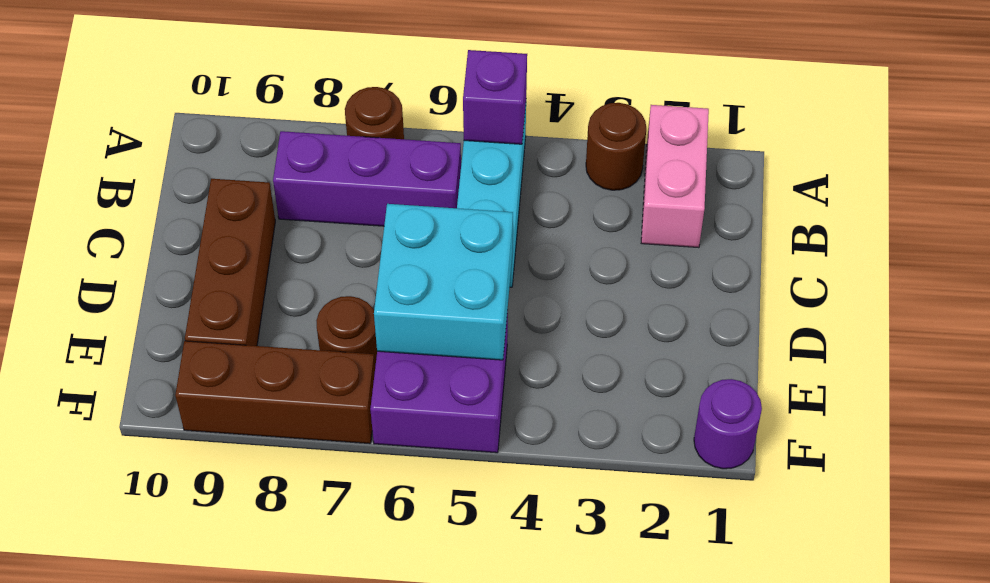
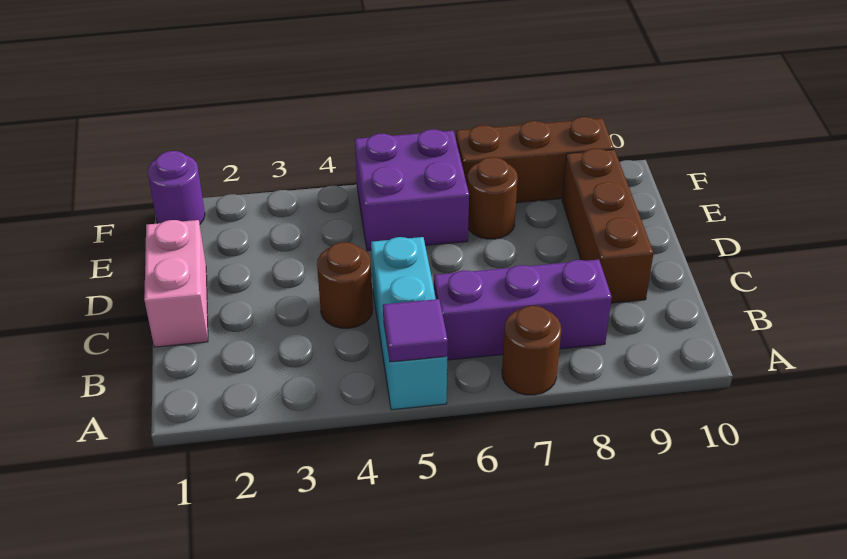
pink 1x2 brick [641,105,709,248] -> pink 1x2 brick moved to [144,220,208,347]
brown 1x1 round brick [586,103,646,190] -> brown 1x1 round brick moved to [317,242,373,328]
purple 1x1 brick [463,50,527,144] -> purple 1x1 tile [383,299,448,362]
cyan 2x2 brick [374,204,513,360] -> none

